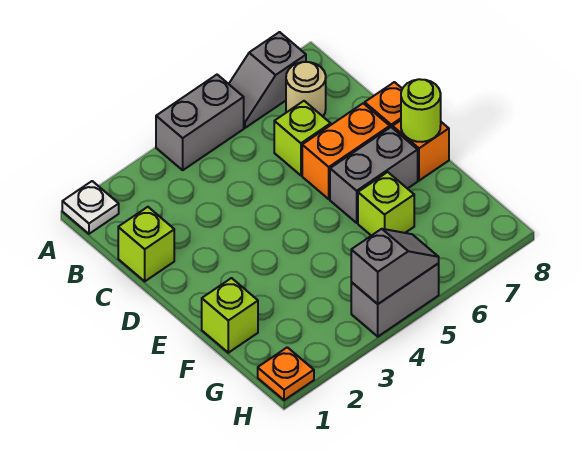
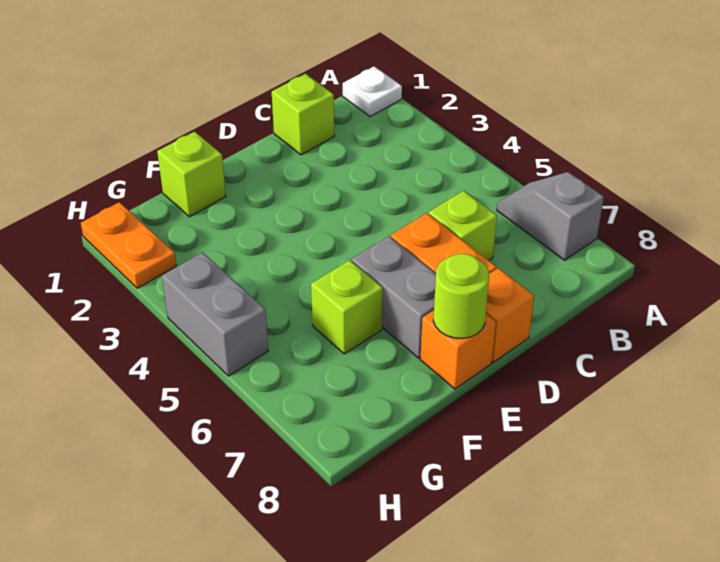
grey 1x2 brick [156,75,244,170] -> none
tan 1x1 round brick [286,62,326,116] -> none
orange 1x1 plate [258,347,314,400] -> orange 1x2 plate [81,202,176,288]
grey 1x2 slope [351,229,439,304] -> none

